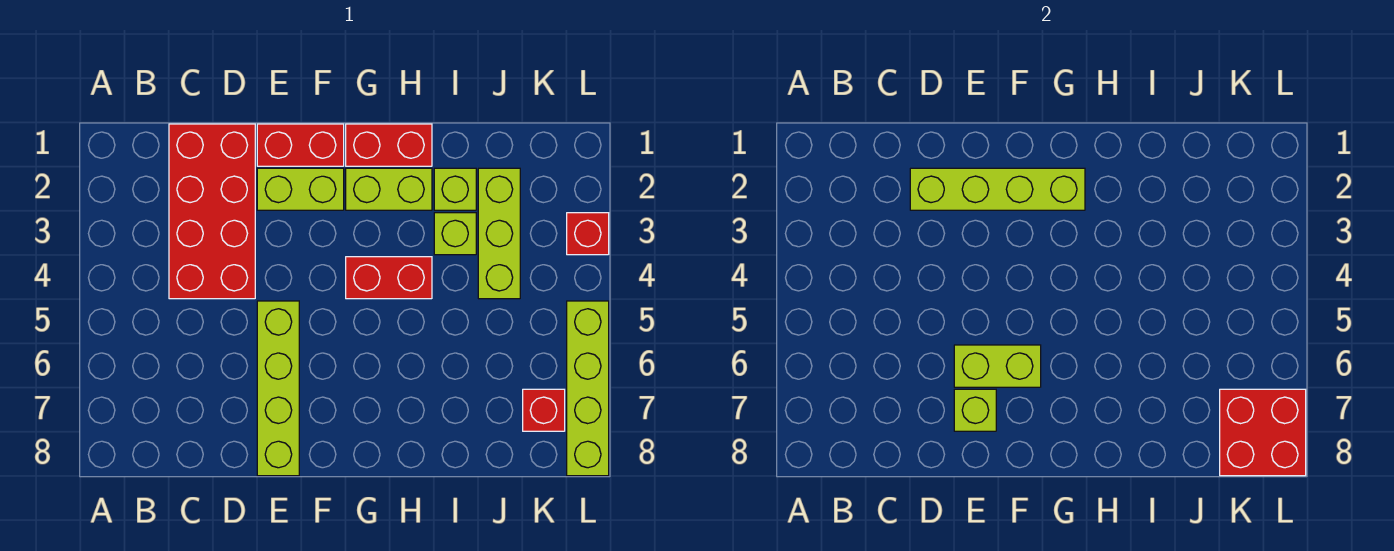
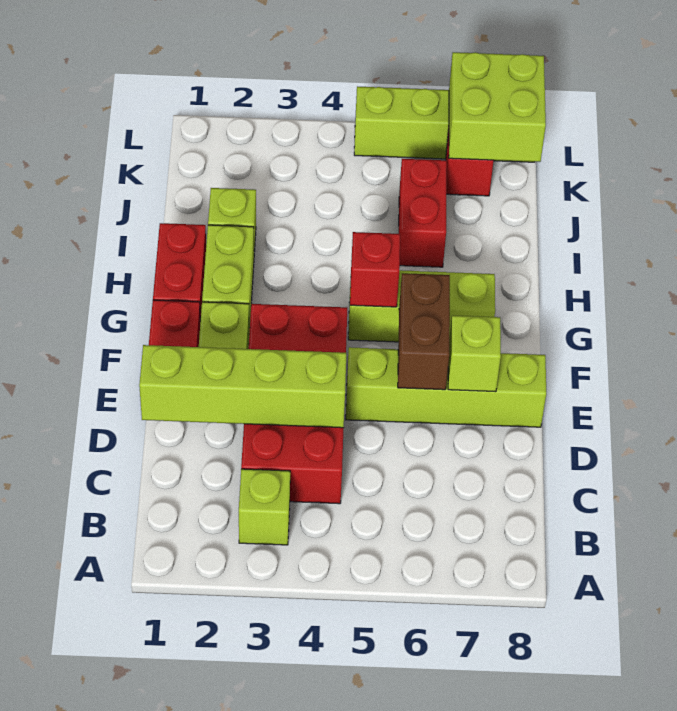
red 2x4 brick [169,124,255,299] -> red 2x4 brick turned to [241,304,347,504]
lime 1x4 brick [910,168,1085,210] -> lime 1x4 brick turned to [139,345,346,428]
lime 1x2 brick [954,345,1041,387] -> brown 1x2 brick [398,273,450,390]
red 1x2 brick [346,257,432,299] -> red 1x2 brick moved to [399,159,447,267]
lime 1x1 brick [434,213,476,255] -> lime 1x1 brick moved to [239,469,290,545]
lime 1x3 brick [478,168,520,299] -> lime 1x3 brick moved to [348,270,495,342]
red 2x2 brick [1220,389,1306,476] -> lime 2x2 brick [449,52,546,162]
red 1x1 brick [567,213,609,255] -> red 1x1 brick moved to [350,232,400,307]

